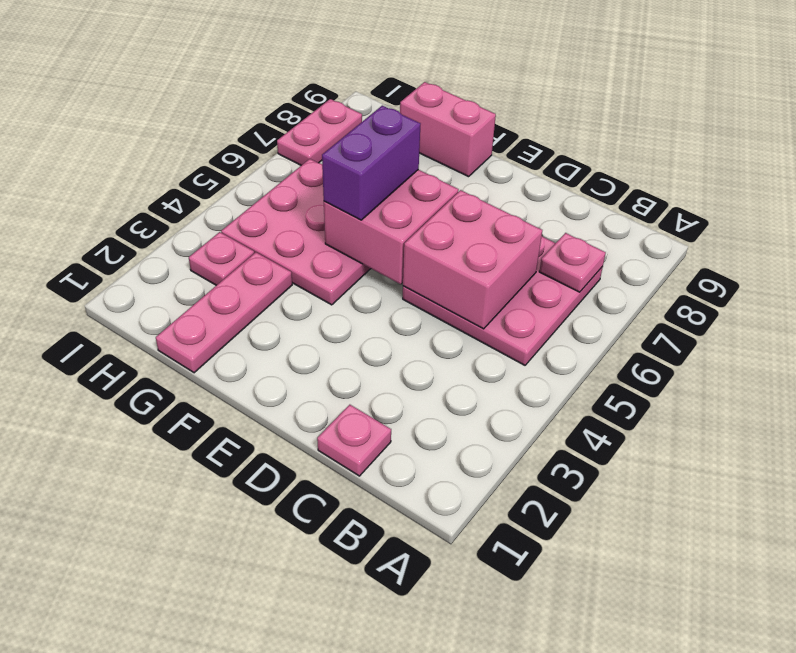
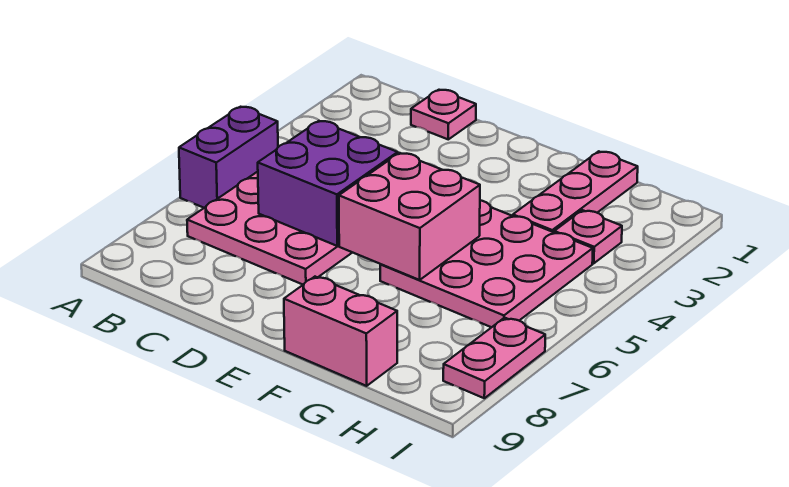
pink 1x1 plate [539,233,606,292] -> none
pink 2x2 brick [403,190,542,329] -> purple 2x2 brick [258,121,398,246]
purple 1x2 brick [322,106,420,220] -> purple 1x2 brick moved to [179,107,278,208]

